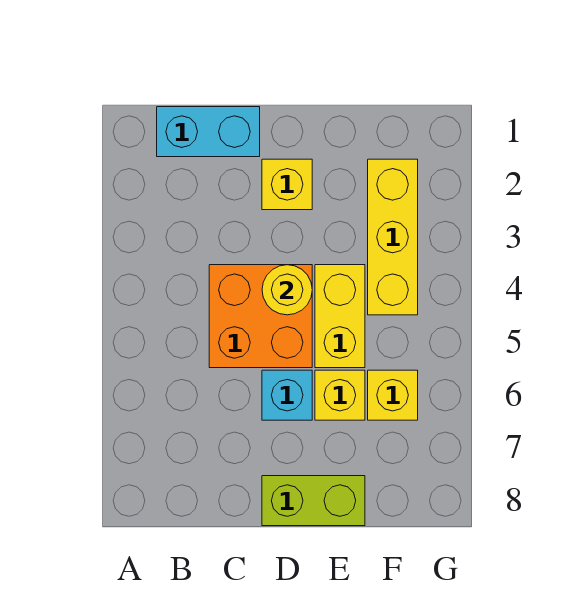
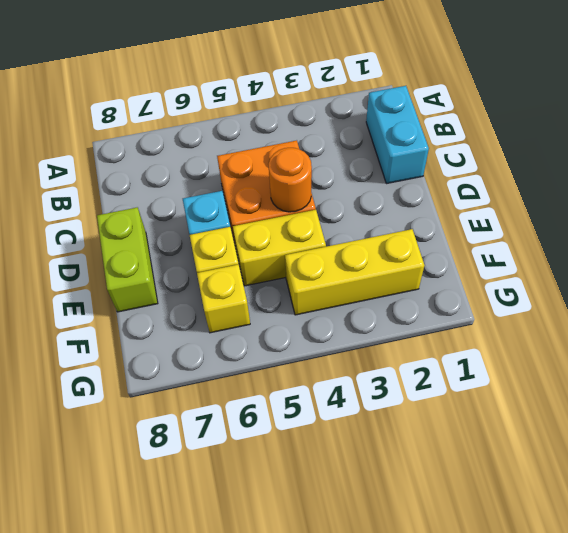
yellow 1x1 brick [262,159,312,210] -> none
yellow 1x1 round brick [262,265,312,315] -> orange 1x1 round brick [268,148,312,212]

